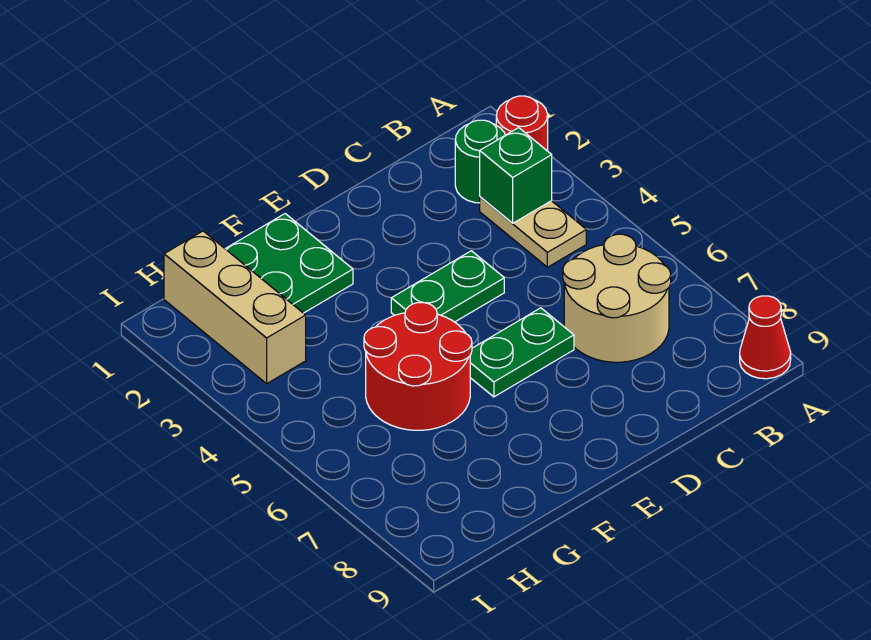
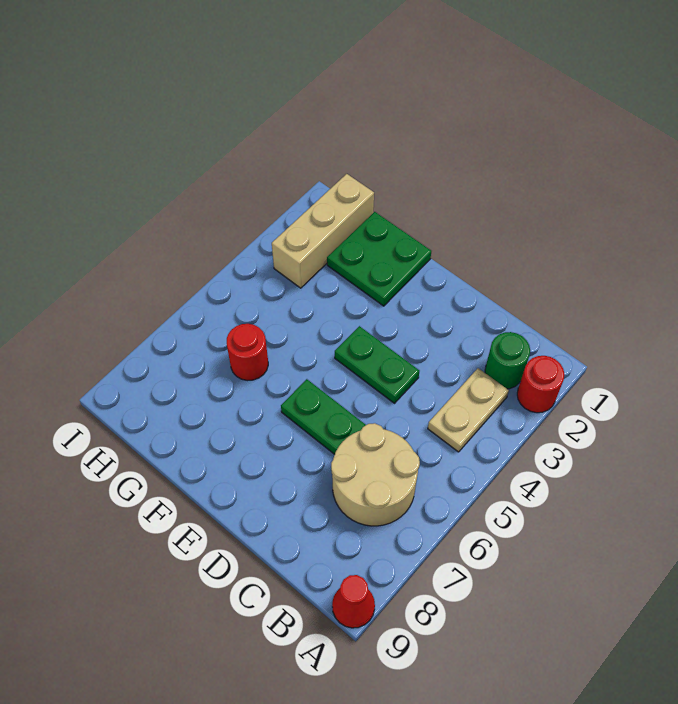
green 1x1 brick [480,128,552,223] -> none
red 2x2 round brick [364,303,472,430] -> red 1x1 round brick [227,324,268,381]

